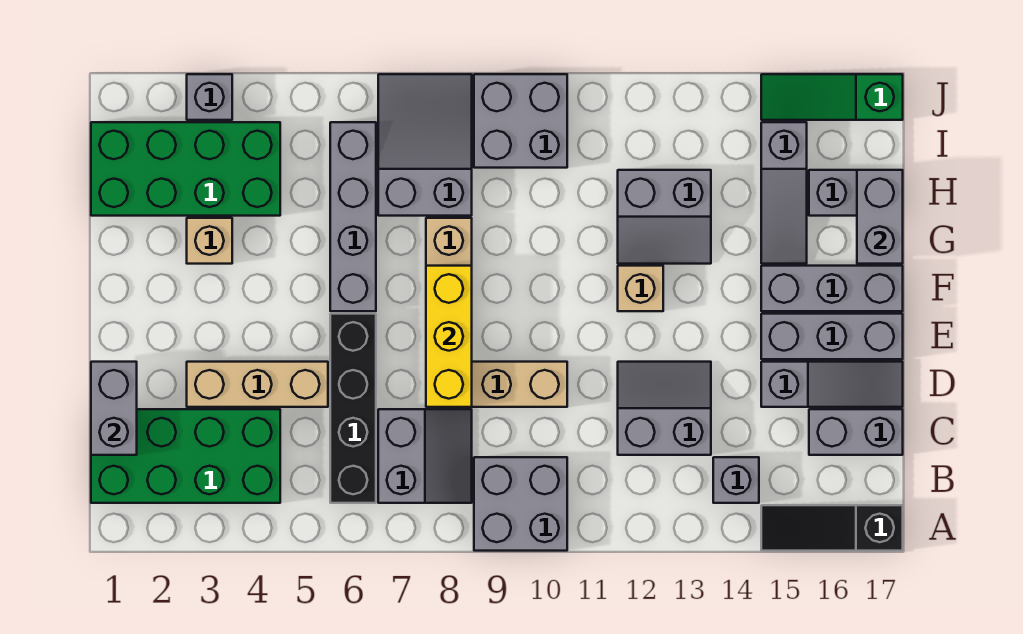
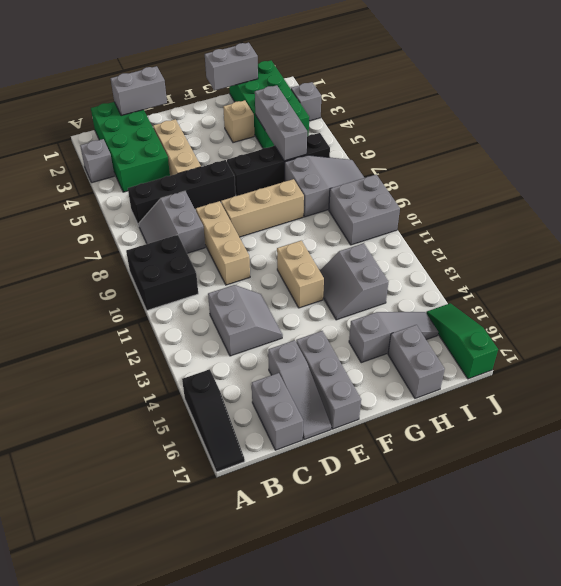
grey 2x2 brick [474,457,567,551] -> black 2x2 brick [126,235,198,310]
black 1x3 slope [761,505,903,551] -> black 1x3 slope turned to [182,369,245,472]
grey 2x2 slope [378,409,472,503] -> grey 2x2 slope turned to [139,191,205,253]
grey 1x1 brick [713,457,759,503] -> grey 1x1 brick moved to [80,139,114,183]
yellow 1x3 brick [426,266,472,407] -> none
grey 1x4 brick [330,122,376,311] -> black 1x4 brick [227,133,330,196]
tan 1x1 brick [618,266,663,311] -> tan 1x2 brick [277,241,324,308]
grey 1x3 brick [761,266,903,311] -> grey 1x3 brick moved to [255,85,307,161]
grey 1x3 slope [761,122,807,264] -> grey 1x3 slope turned to [349,312,438,363]
grey 1x2 brick [857,170,903,264] -> grey 1x2 brick moved to [205,43,258,91]

